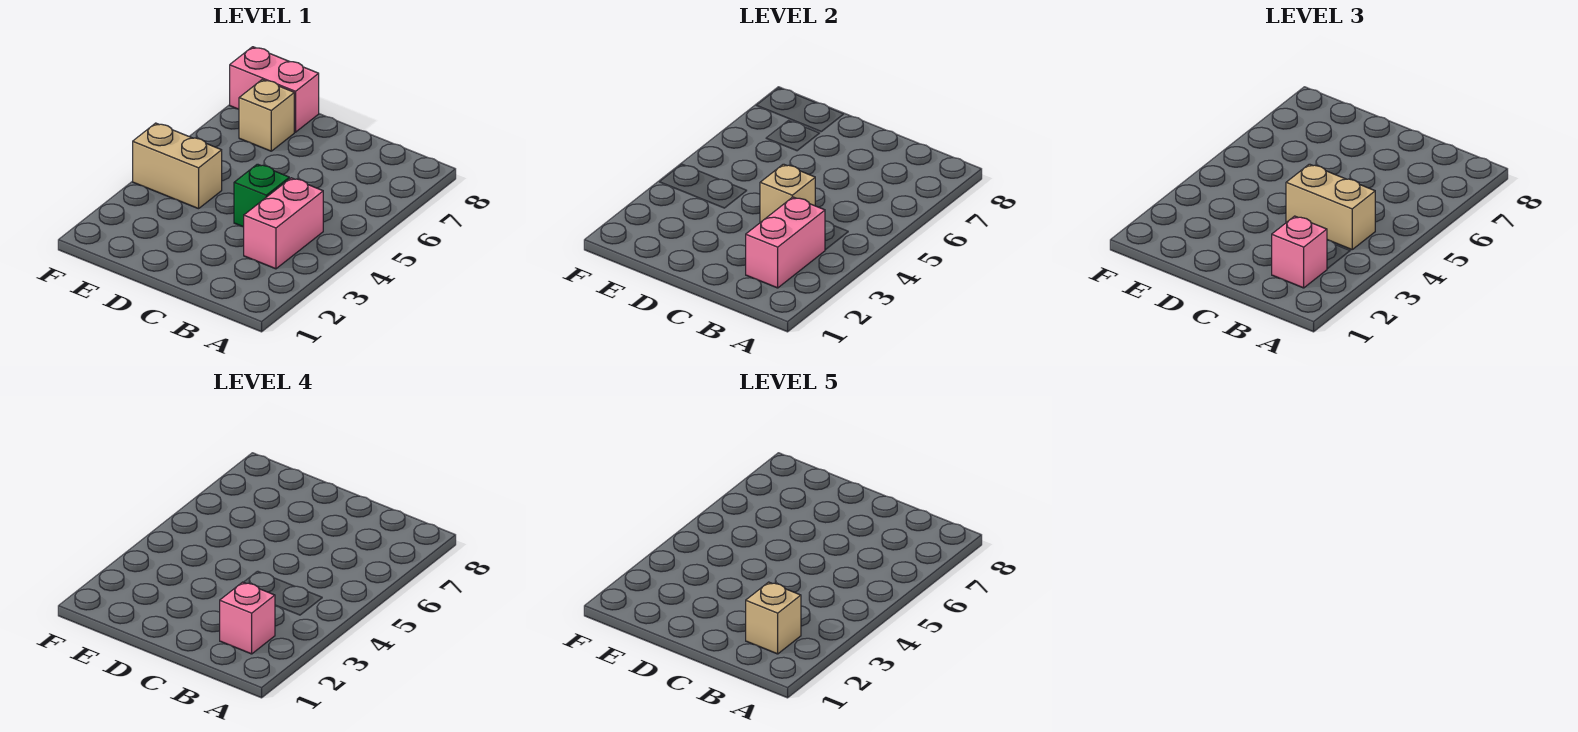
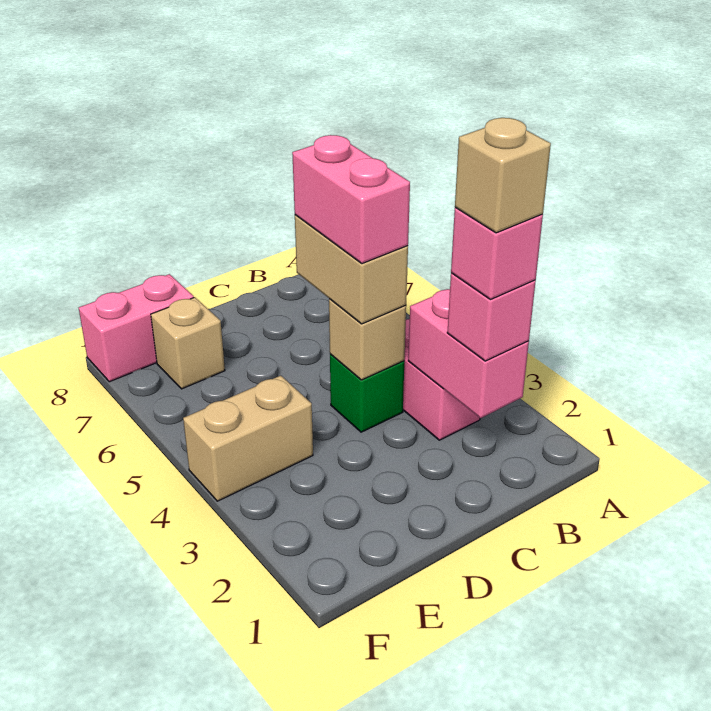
tan 1x2 brick [1286,164,1375,250] -> tan 1x2 brick turned to [295,215,408,324]
none -> pink 1x2 brick [292,135,410,264]

